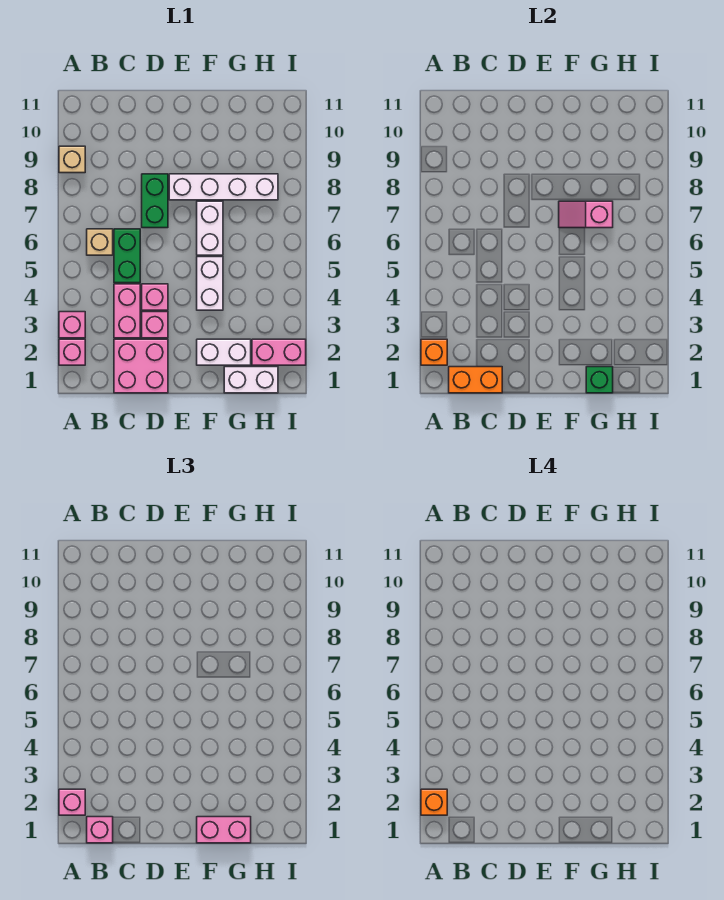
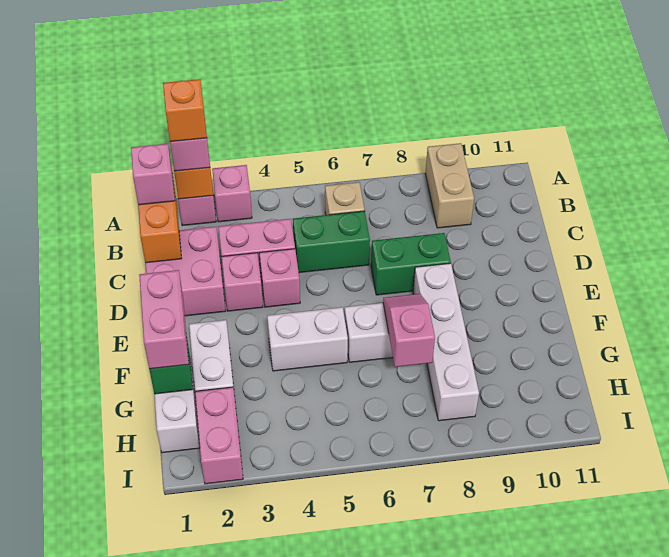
tan 1x1 brick [59,146,85,173] -> tan 1x2 brick [425,143,474,228]

